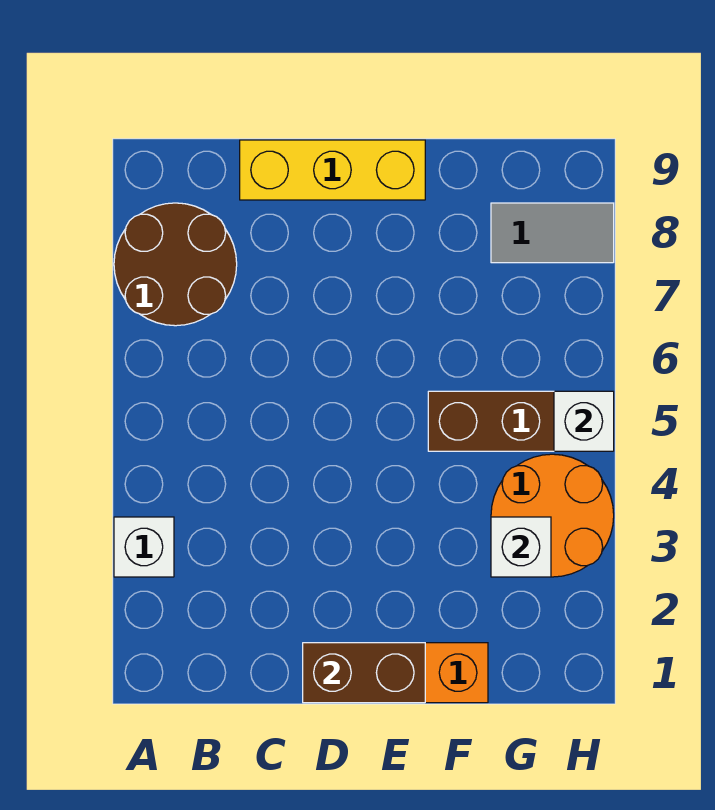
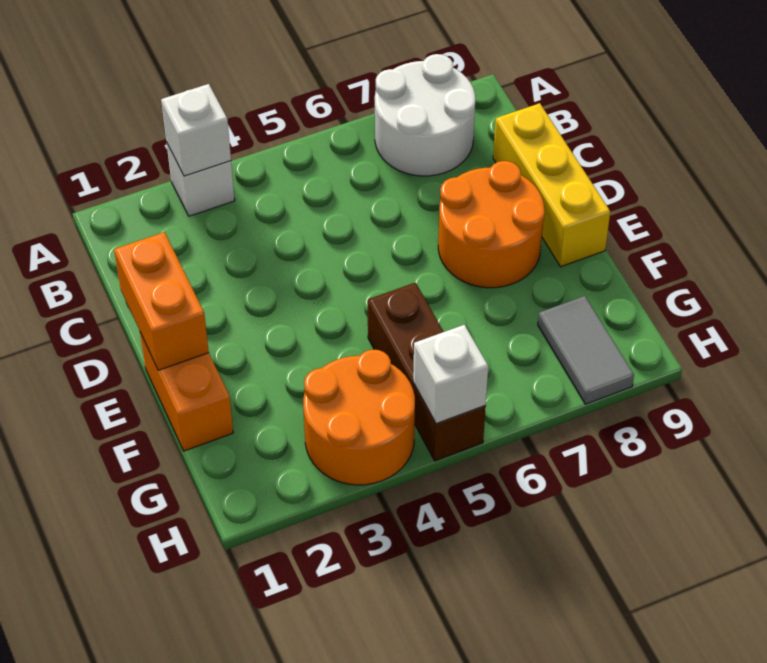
brown 2x2 round brick [114,203,237,326] -> white 2x2 round brick [375,54,475,176]
brown 1x2 brick [303,643,425,703] -> orange 1x2 brick [114,232,209,370]
none -> orange 2x2 round brick [438,161,545,288]
white 1x1 brick [491,517,551,577] -> white 1x1 brick moved to [161,84,231,176]

